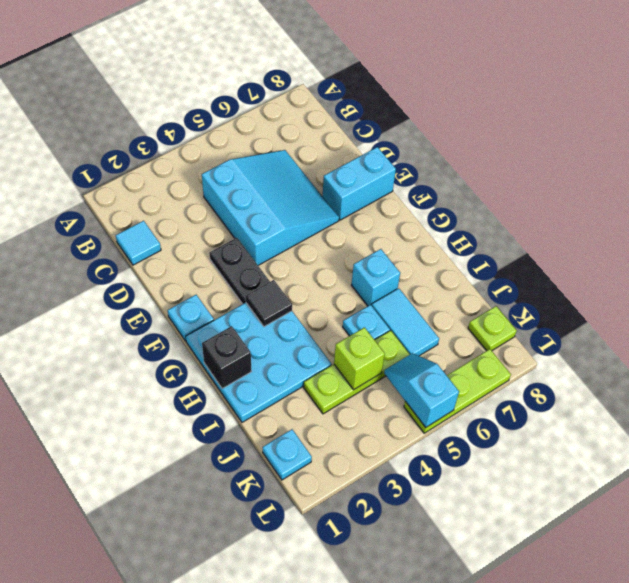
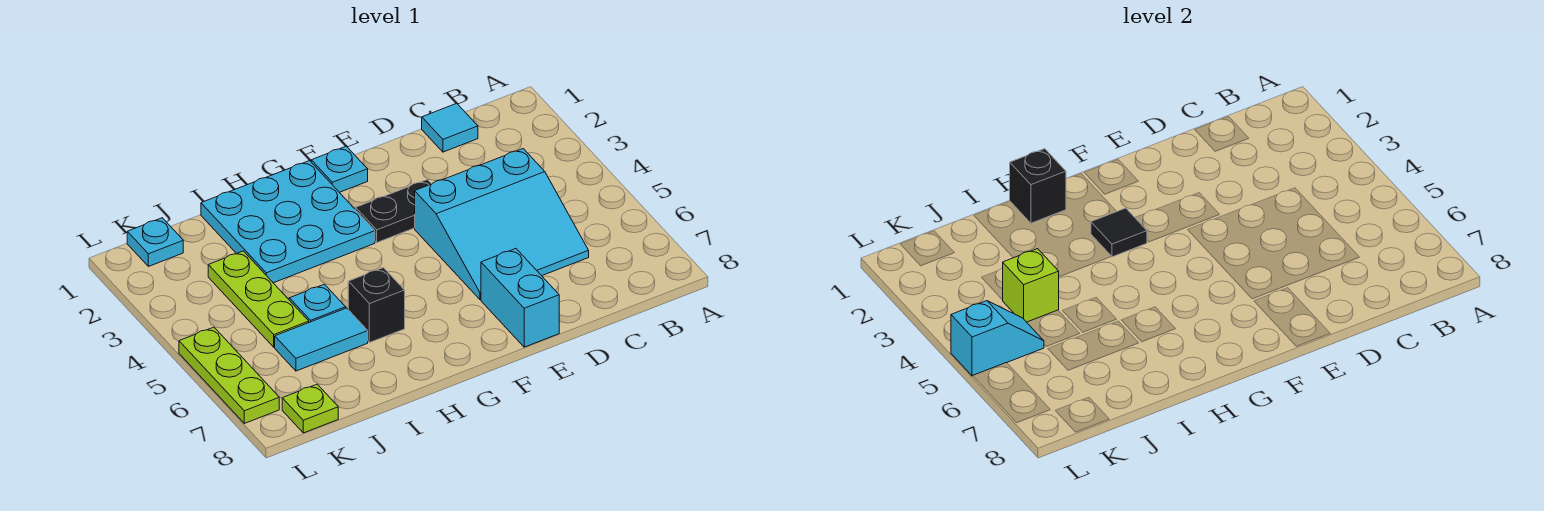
cyan 1x1 brick [352,249,400,306] -> black 1x1 brick [348,268,405,343]

